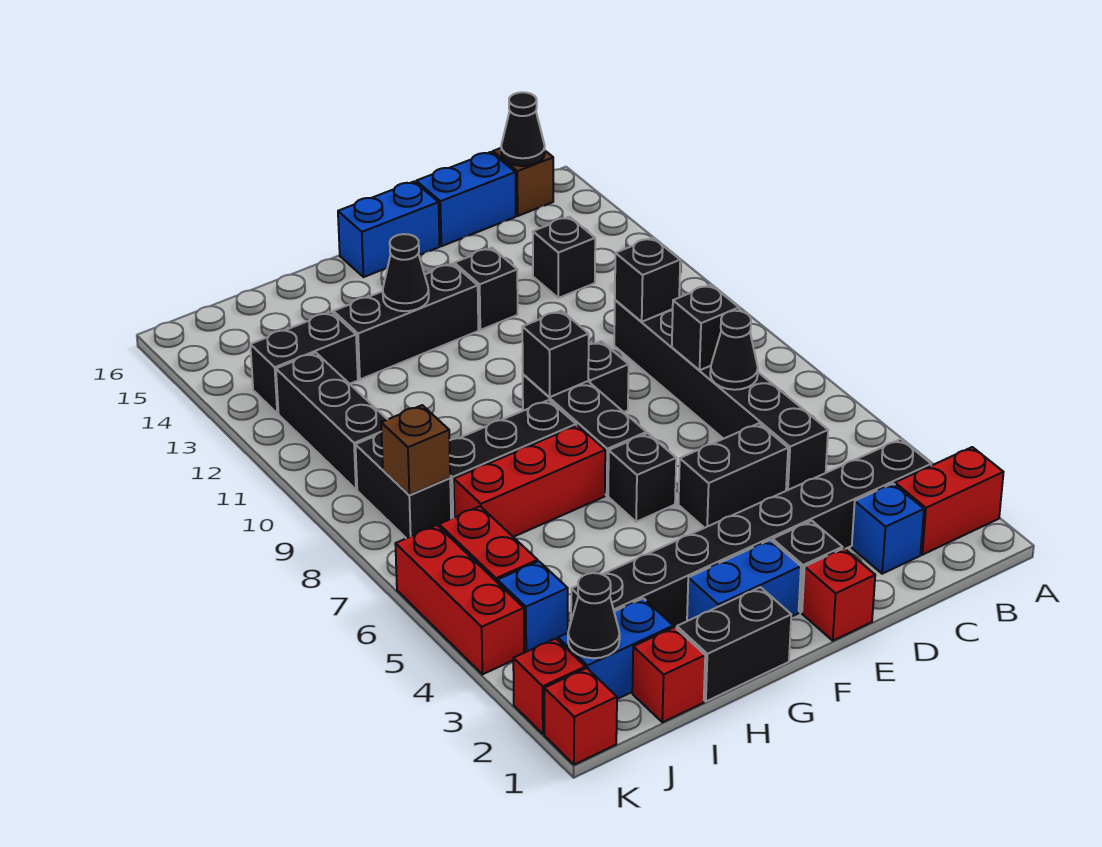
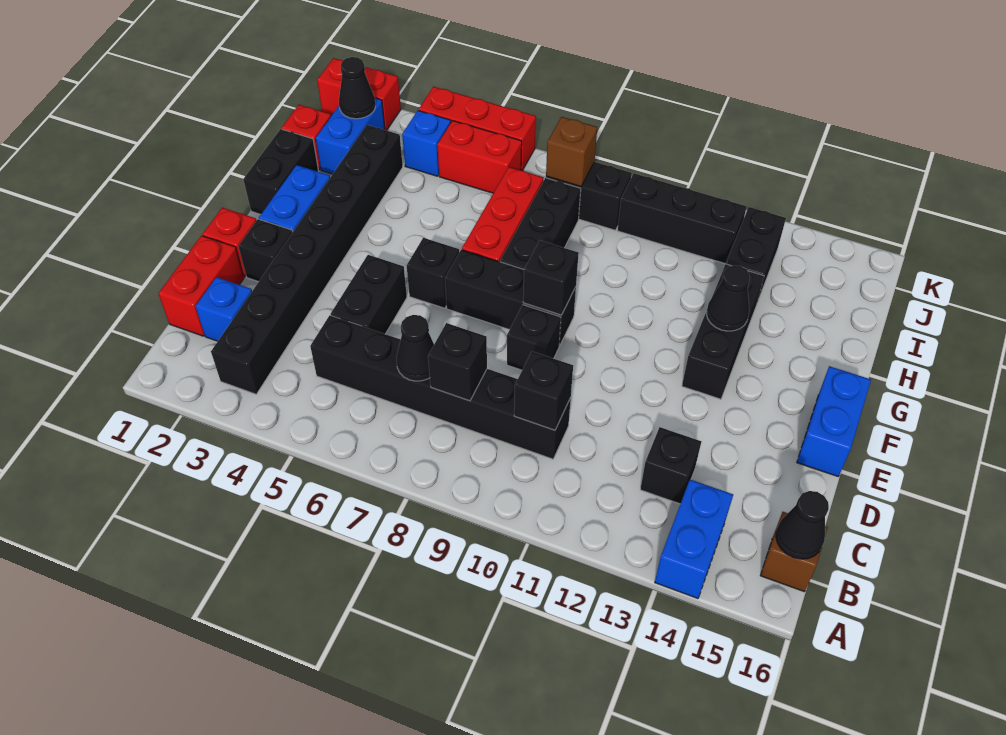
red 1x2 brick [895,447,1004,555] -> red 1x2 brick moved to [158,236,244,336]
blue 1x2 brick [416,152,516,246] -> blue 1x2 brick moved to [655,480,733,598]
black 1x1 brick [454,248,518,330] -> none

